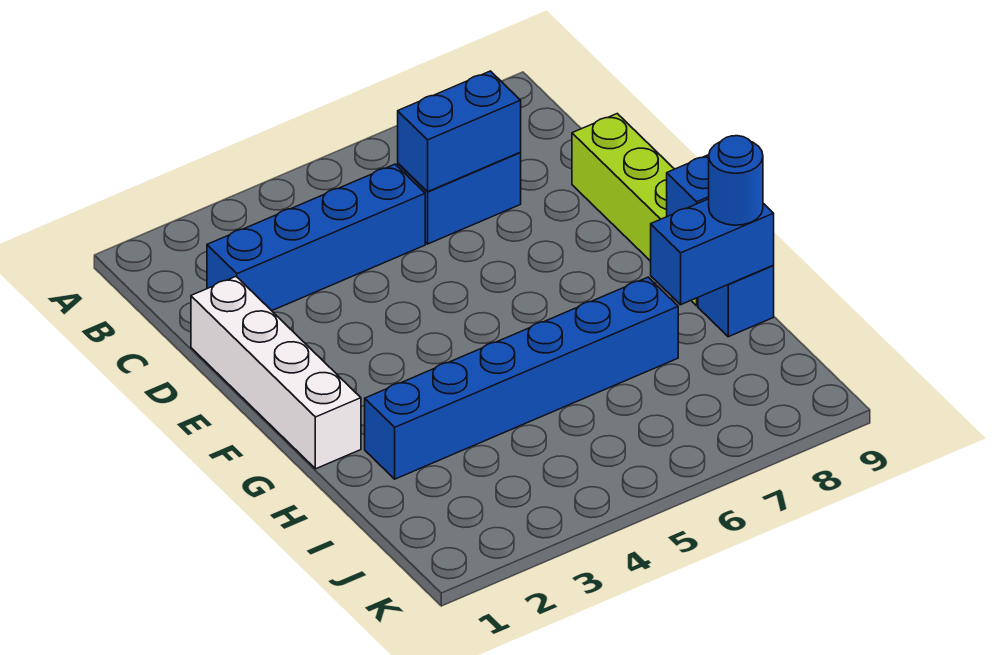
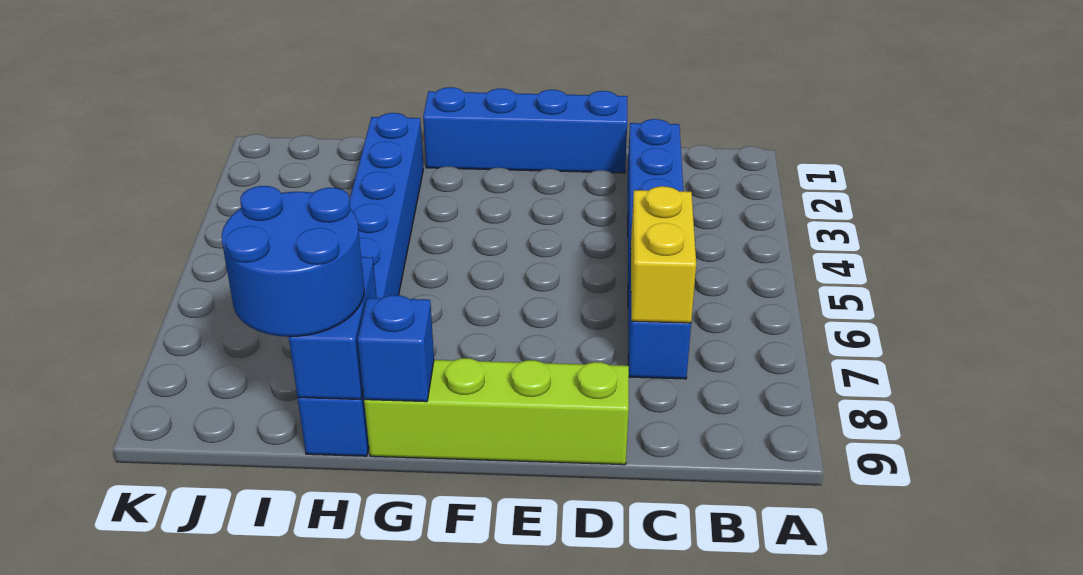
blue 1x2 brick [398,71,521,191] -> yellow 1x2 brick [631,186,696,323]
white 1x4 brick [191,277,361,469] -> blue 1x4 brick [423,87,627,173]
blue 1x1 round brick [709,136,763,225] -> blue 2x2 round brick [222,186,364,337]

